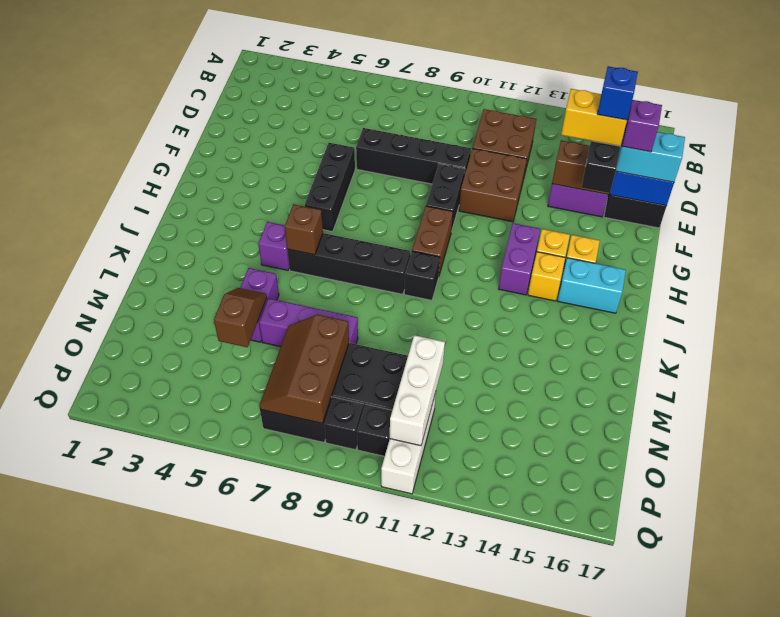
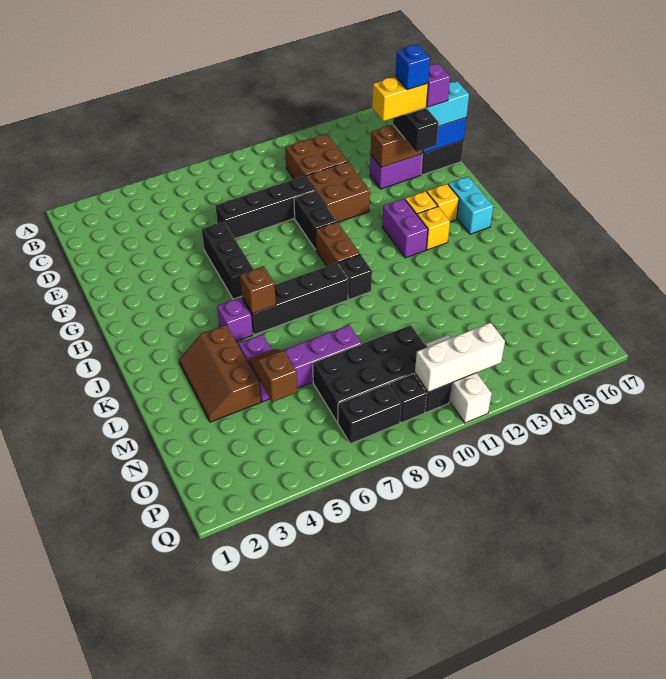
cyan 1x2 brick [558,258,626,313] -> cyan 1x2 brick turned to [448,177,493,234]
brown 2x3 slope [259,315,349,423] -> brown 2x3 slope moved to [179,325,261,422]
white 1x3 brick [390,335,445,446] -> white 1x3 brick turned to [415,323,505,392]

